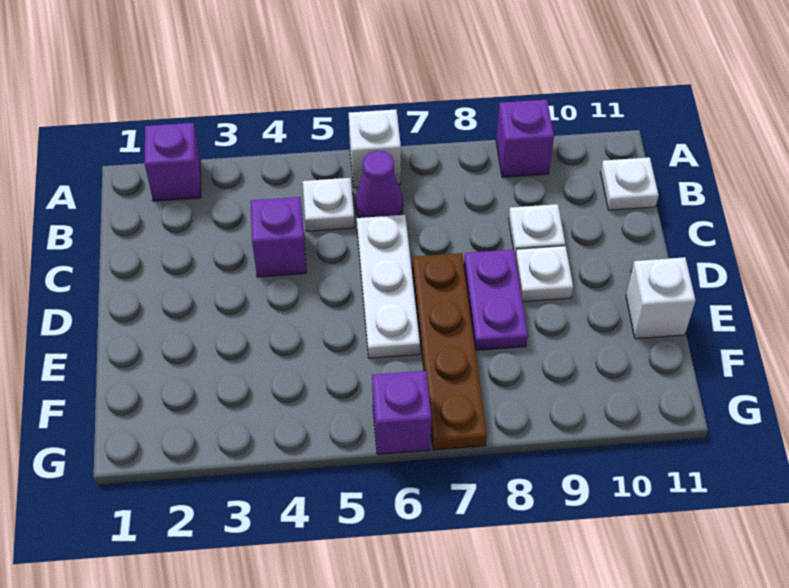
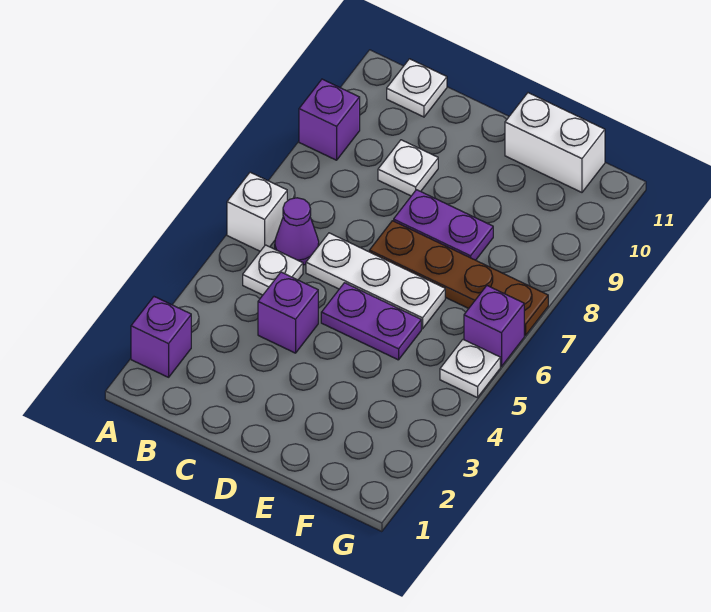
none -> purple 1x2 plate [321,283,421,360]
white 1x1 plate [515,246,573,302] -> white 1x1 plate moved to [440,340,500,398]
white 1x1 brick [626,257,696,339] -> white 1x2 brick [505,93,605,192]

